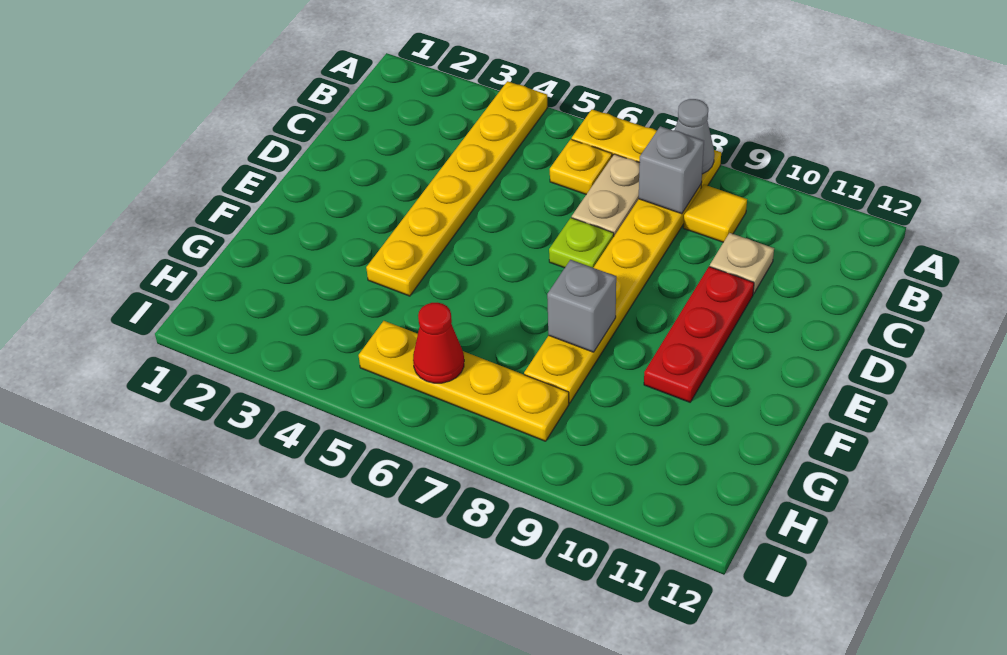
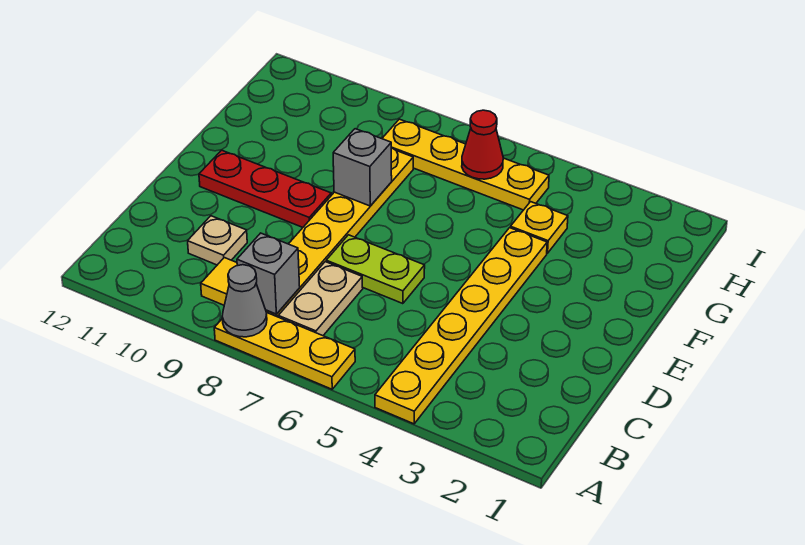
yellow 1x1 plate [550,139,612,194] -> yellow 1x1 plate moved to [510,202,568,253]
lime 1x1 plate [549,218,614,268] -> lime 1x2 plate [326,235,425,304]
red 1x3 plate [644,266,754,402] -> red 1x3 plate turned to [199,150,331,227]

